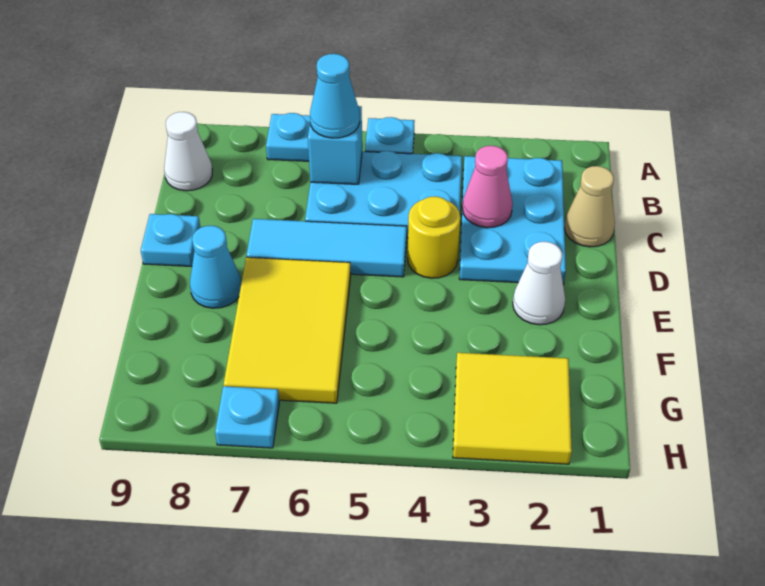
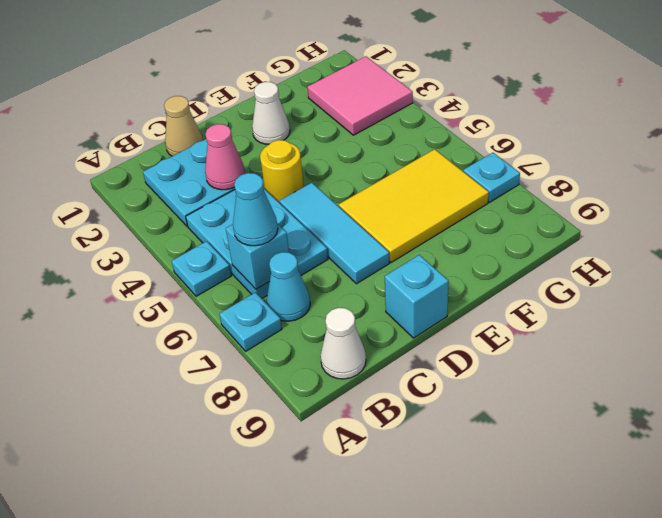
cyan 2x3 plate [459,156,566,284] -> cyan 2x2 plate [143,139,247,226]
cyan 1x1 plate [141,214,200,266] -> cyan 1x1 brick [385,255,449,338]
cyan 1x1 cone [190,226,241,308] -> cyan 1x1 cone moved to [267,252,310,321]
yellow 2x2 tile [453,353,572,464] -> pink 2x2 tile [307,56,413,135]

